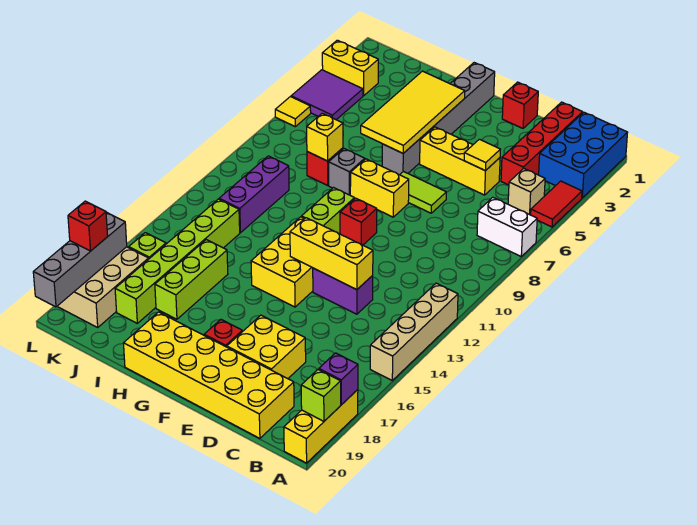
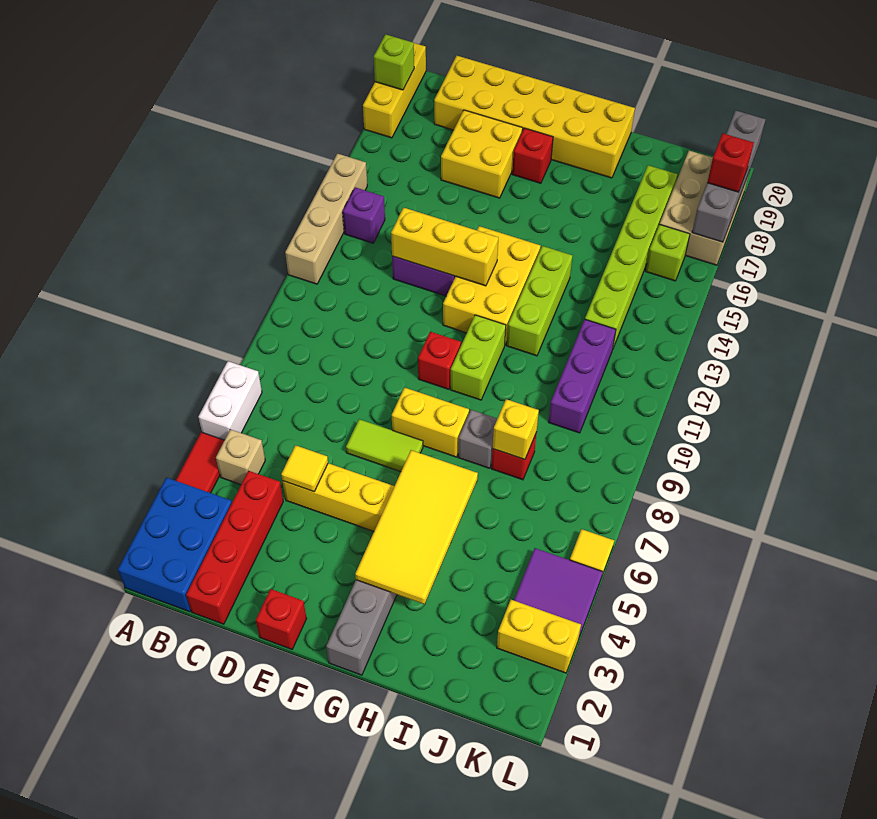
white 1x2 brick [477,198,537,256] -> white 1x2 brick turned to [199,361,262,440]
purple 1x1 brick [319,353,358,405] -> purple 1x1 brick moved to [343,187,385,243]
lime 1x3 brick [155,240,228,319] -> lime 1x3 brick moved to [507,246,572,356]

